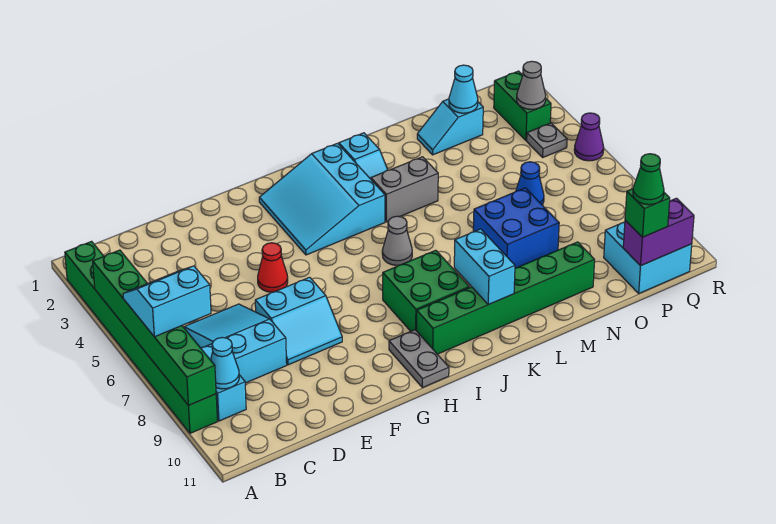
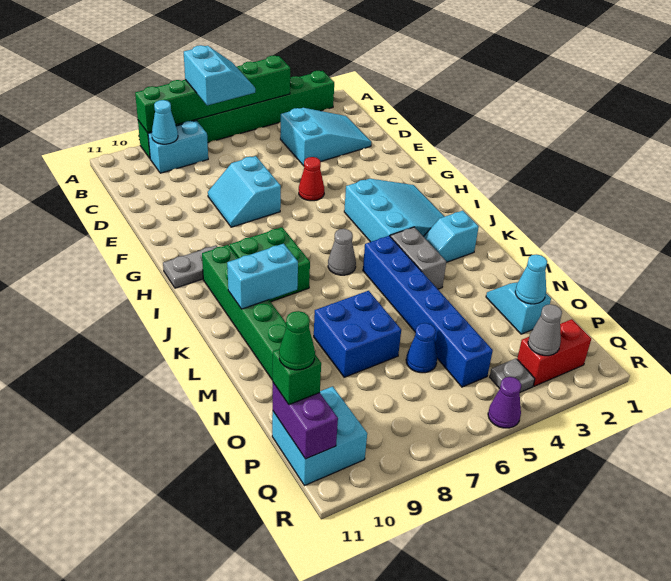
cyan 2x3 slope [184,304,287,383] -> cyan 2x3 slope moved to [280,108,371,166]
cyan 3x3 slope [259,143,385,255] -> cyan 3x3 slope turned to [344,179,445,242]
none -> blue 1x6 brick [363,236,493,387]
green 1x2 brick [494,71,551,141] -> red 1x2 brick [517,319,591,386]

